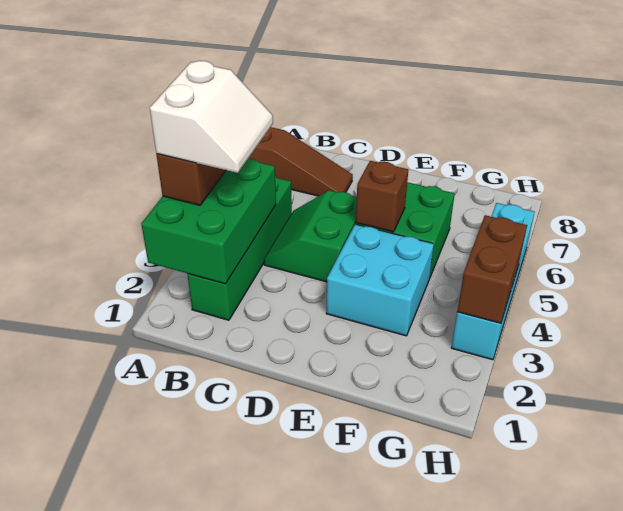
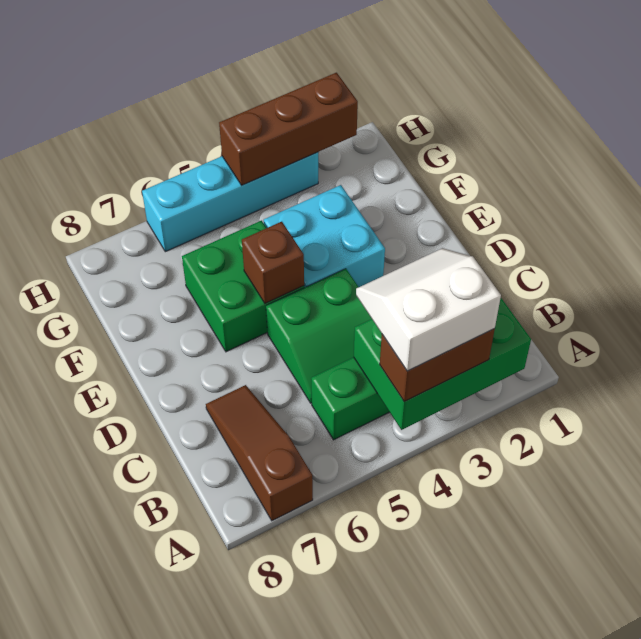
brown 1x2 brick [457,215,527,323] -> brown 1x3 brick [219,73,358,185]

